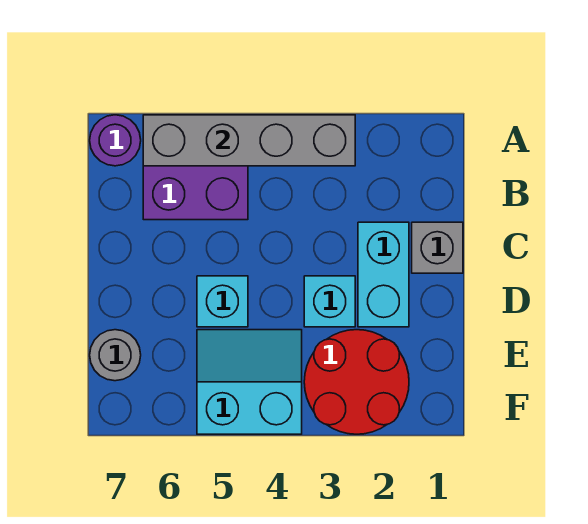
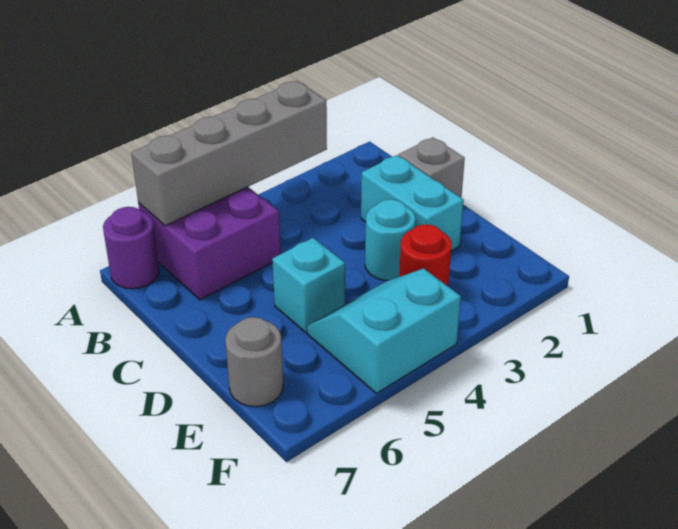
cyan 1x1 brick [304,276,355,327] -> cyan 1x1 round brick [365,199,415,281]
red 2x2 round brick [304,330,409,434] -> red 1x1 round brick [399,224,452,286]

